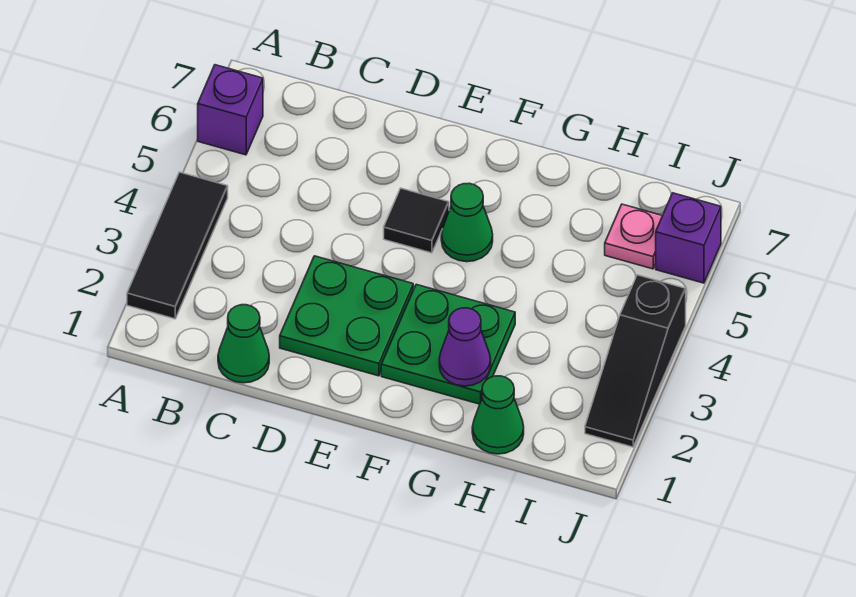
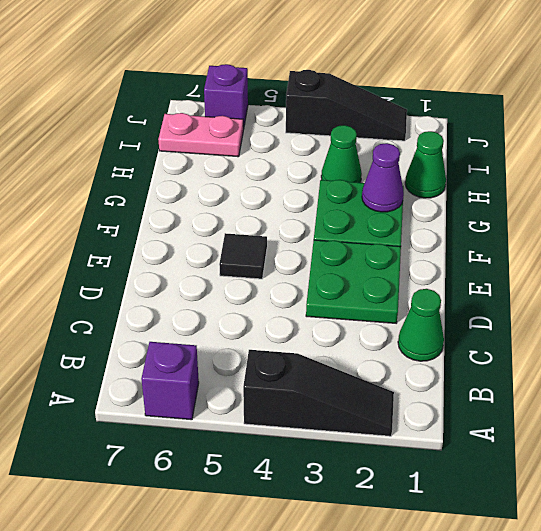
black 1x3 tile [127,172,228,319] -> black 1x3 slope [243,350,394,436]
green 1x1 cone [441,183,493,262] -> green 1x1 cone moved to [321,125,362,183]
pink 1x1 plate [605,204,662,269] -> pink 1x2 plate [158,113,243,157]

